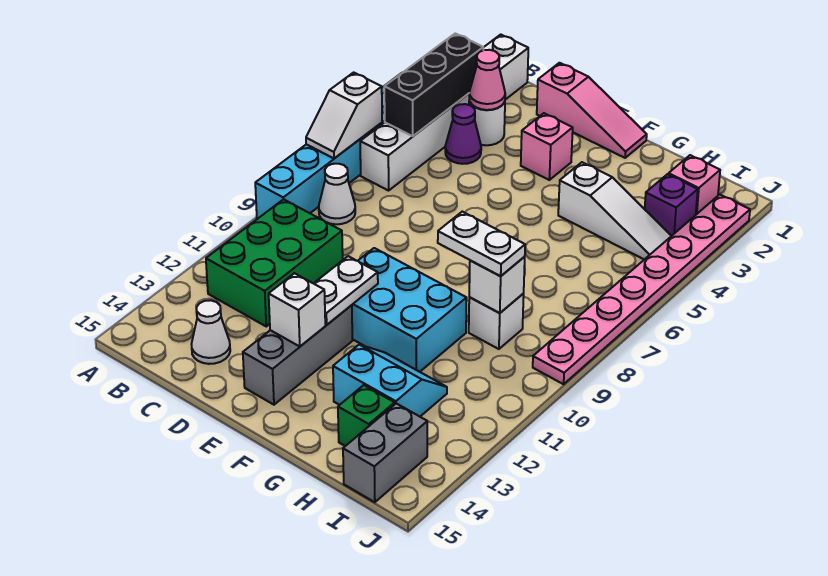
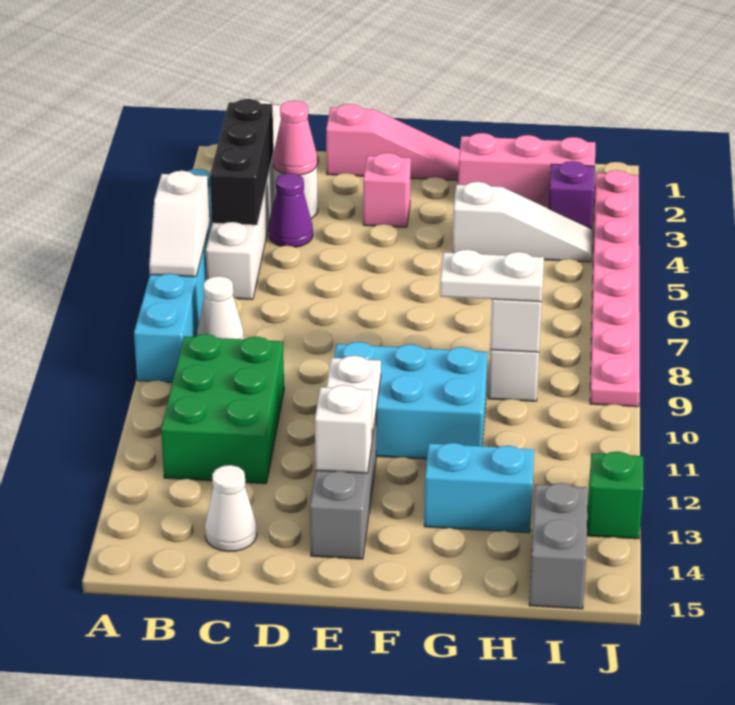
green 1x1 brick [338,385,395,446] -> green 1x1 brick moved to [587,451,643,539]
pink 1x1 brick [669,155,720,214] -> pink 1x3 brick [458,133,595,208]

